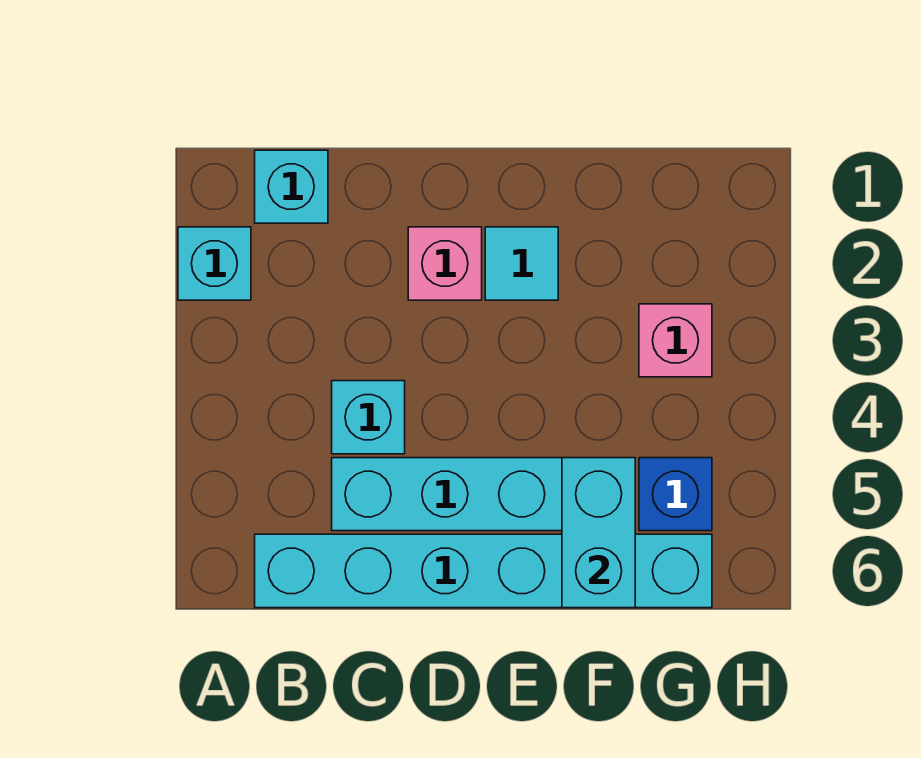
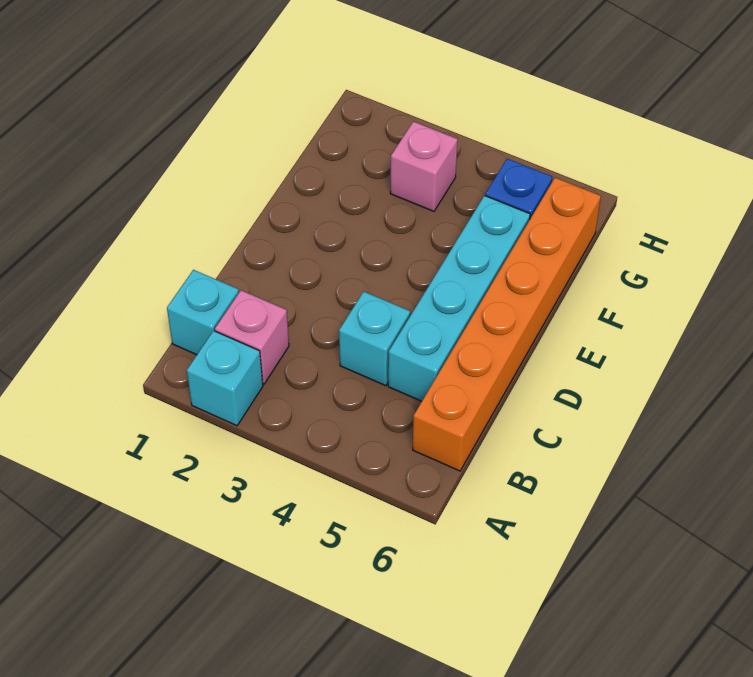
cyan 1x6 brick [255,534,712,608] -> orange 1x6 brick [413,178,601,471]
pink 1x1 brick [408,227,482,300] -> pink 1x1 brick moved to [215,290,289,384]
cyan 1x1 tile [485,227,558,300] -> none
cyan 1x2 brick [562,458,635,608] -> none

